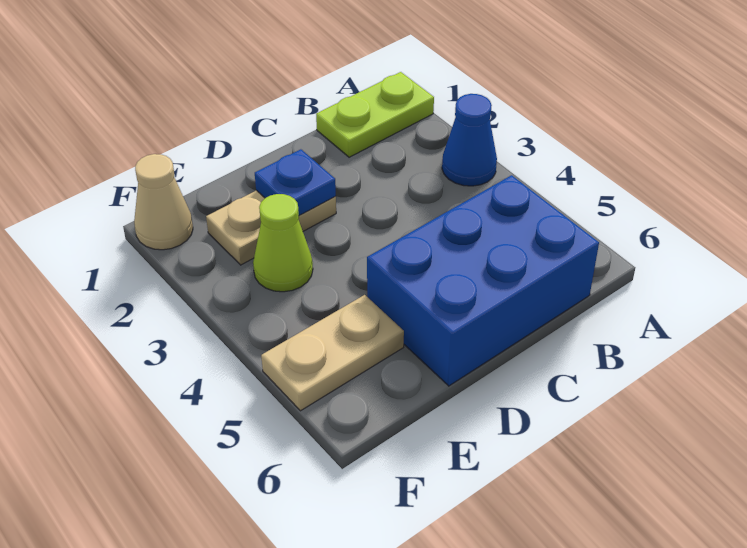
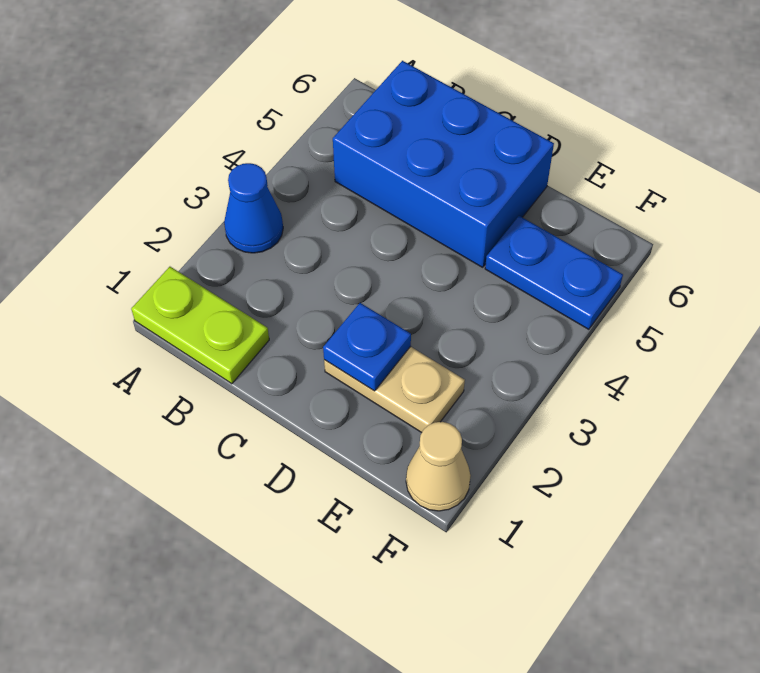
lime 1x1 cone [253,194,313,292] -> none
tan 1x2 plate [261,295,404,411] -> blue 1x2 plate [485,216,623,329]

